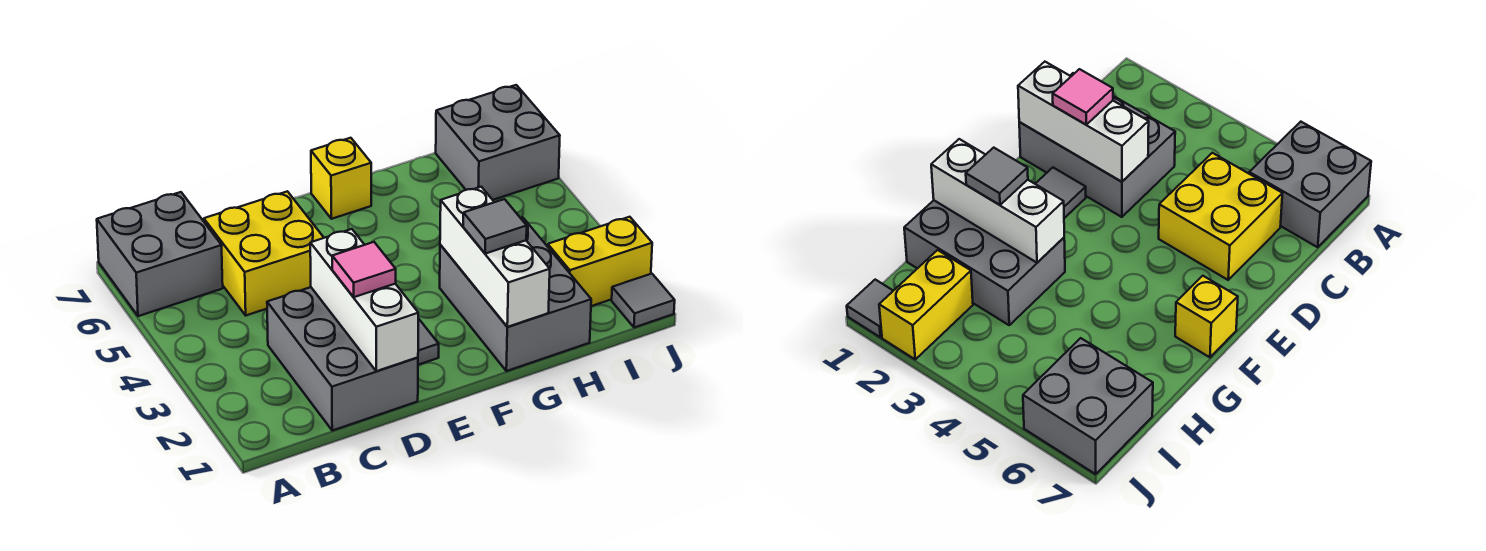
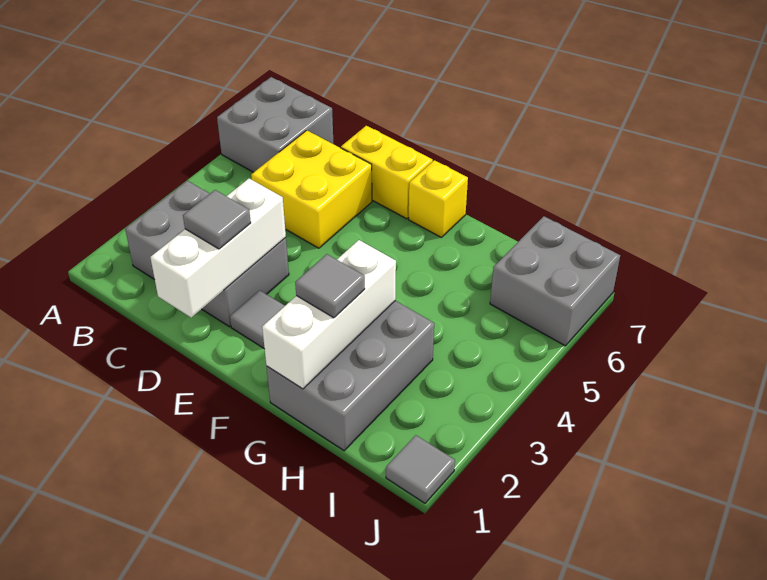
grey 2x3 brick [267,287,418,431] -> grey 2x3 brick turned to [125,181,289,327]
pink 1x1 tile [332,242,396,297] -> grey 1x1 tile [183,190,251,249]
yellow 1x2 brick [548,217,652,306] -> yellow 1x2 brick moved to [341,126,433,219]

